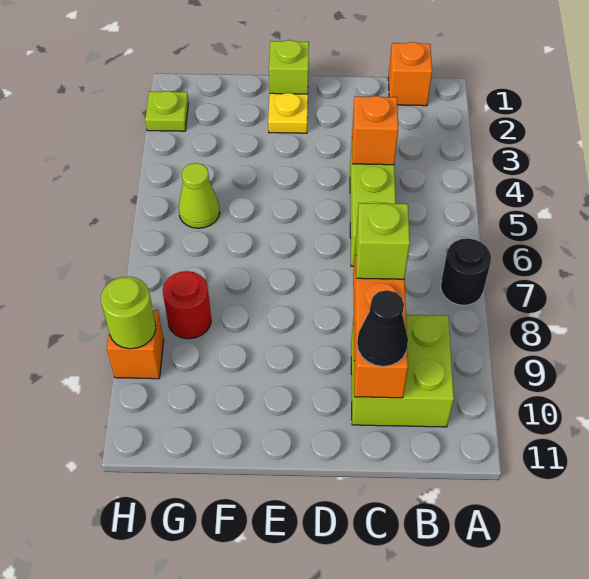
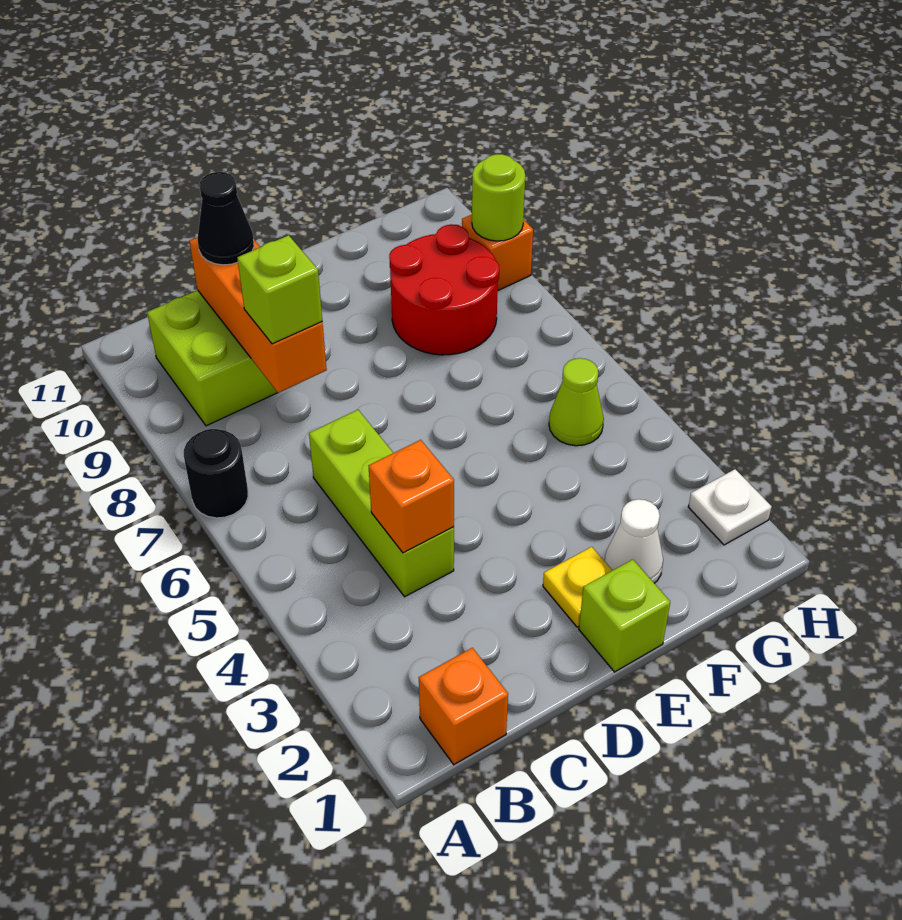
none -> white 1x1 cone [605,499,663,583]
red 1x1 round brick [163,271,211,339] -> red 2x2 round brick [389,224,499,355]
lime 1x1 plate [145,91,188,131] -> white 1x1 plate [688,469,772,545]

